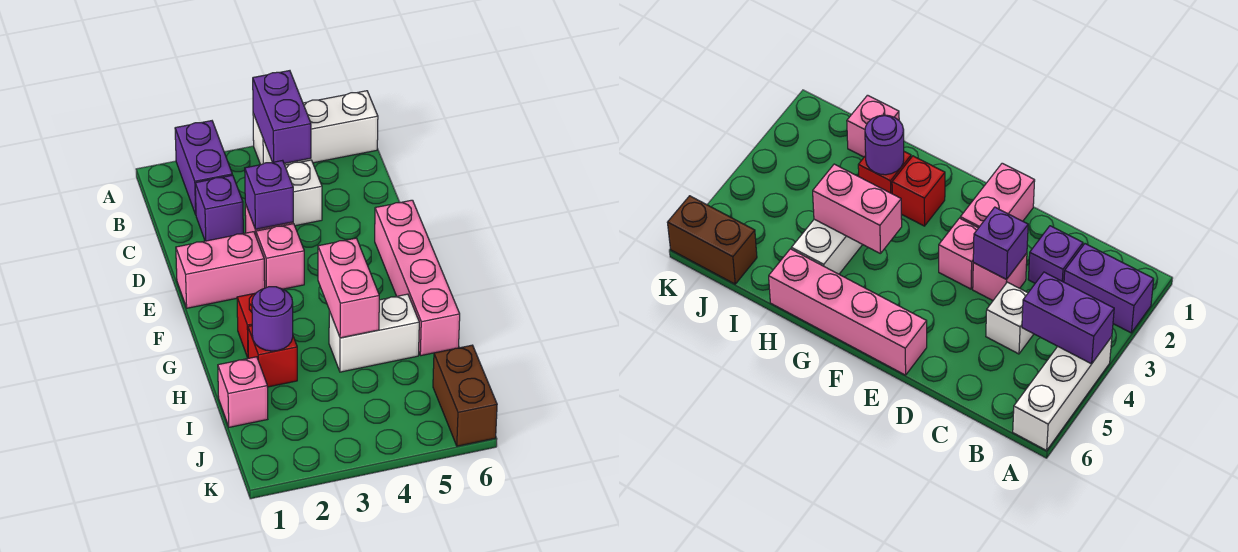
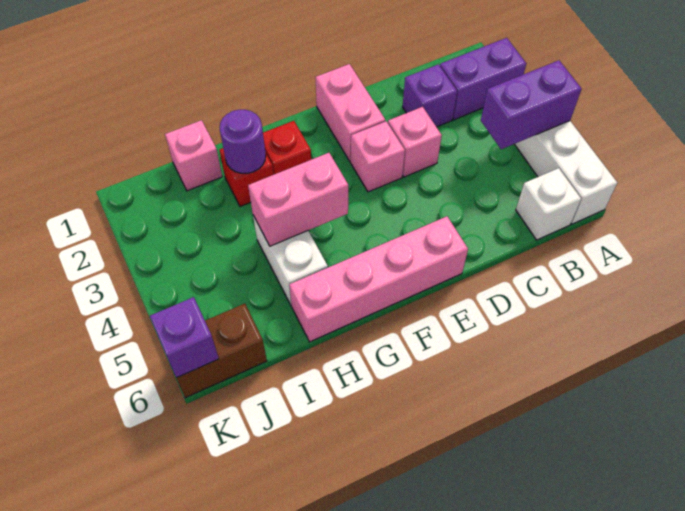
white 1x1 brick [285,160,322,226] -> white 1x1 brick moved to [516,168,581,240]
purple 1x1 brick [245,160,293,229] -> purple 1x1 brick moved to [150,297,219,378]

